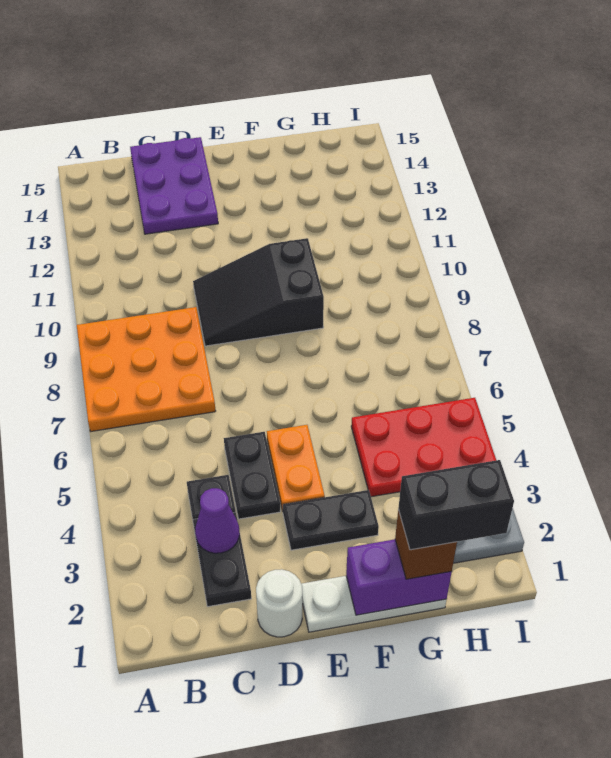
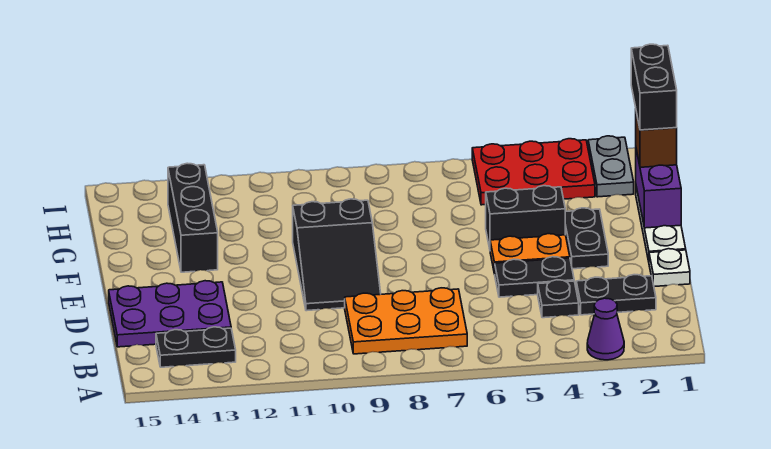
orange 3x3 plate [77,307,215,431] -> orange 2x3 plate [345,288,467,354]
none -> black 1x2 plate [156,327,236,367]
purple 1x1 cone [195,488,239,553] -> purple 1x1 cone moved to [587,298,624,360]
white 1x1 round brick [256,569,302,637] -> white 1x1 plate [649,249,690,287]
none -> black 1x2 brick [486,186,565,249]
none -> black 1x3 brick [168,163,218,272]
red 2x3 plate [351,398,496,497] -> red 2x3 plate turned to [472,139,595,205]

